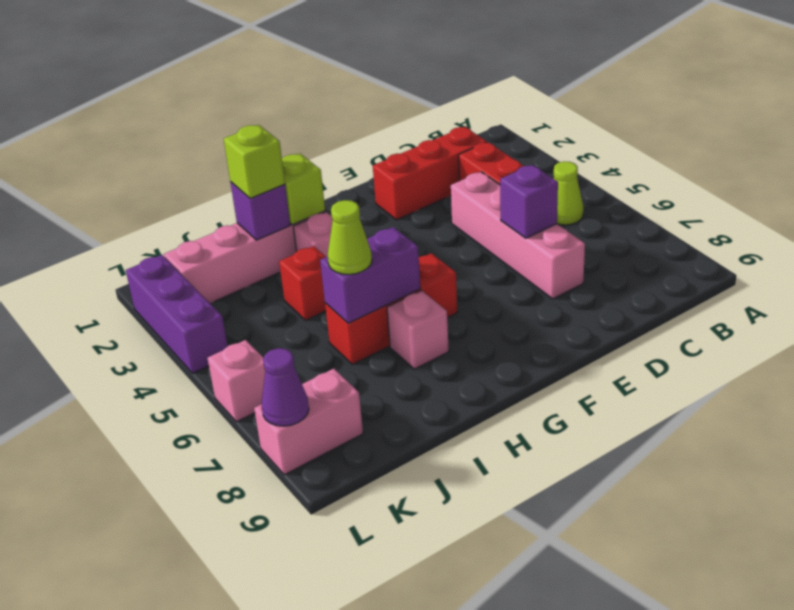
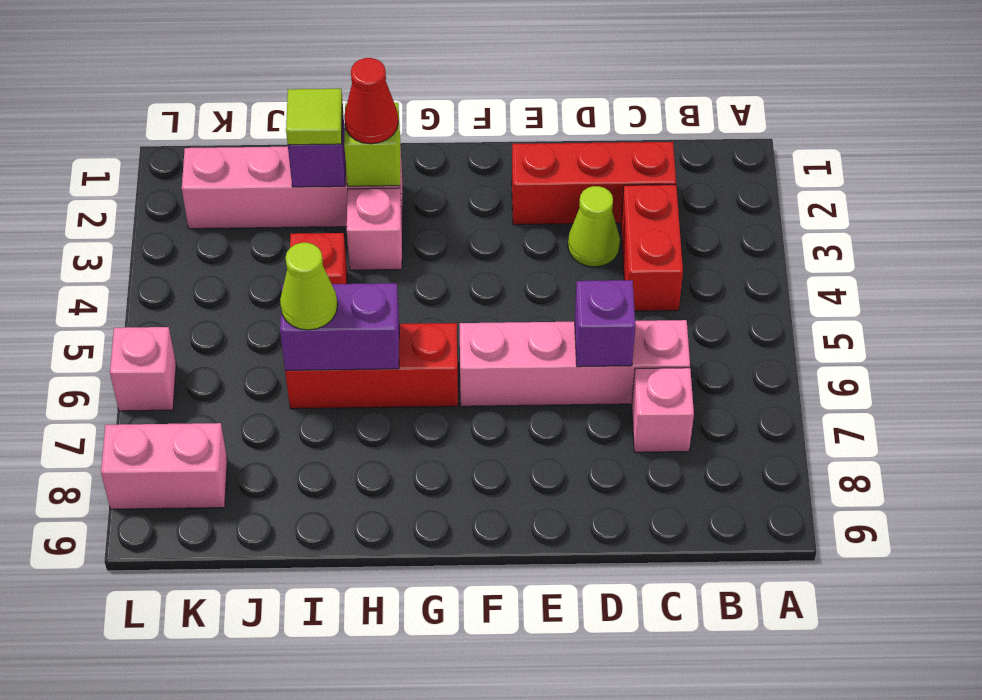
lime 1x1 cone [554,162,584,225] -> lime 1x1 cone moved to [568,186,620,267]
pink 1x4 brick [451,172,585,299] -> pink 1x4 brick turned to [460,320,690,406]
none -> red 1x1 cone [344,58,398,144]
pink 1x1 brick [387,290,449,369] -> pink 1x1 brick moved to [632,368,694,452]
lime 1x1 brick [224,125,285,198] -> lime 1x1 tile [286,89,343,145]
purple 1x3 brick [126,255,228,373] -> none
purple 1x1 cone [262,348,309,426] -> none

